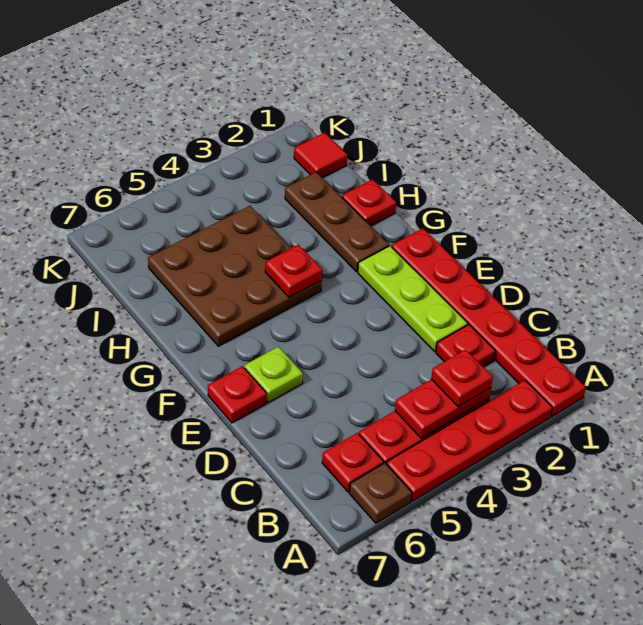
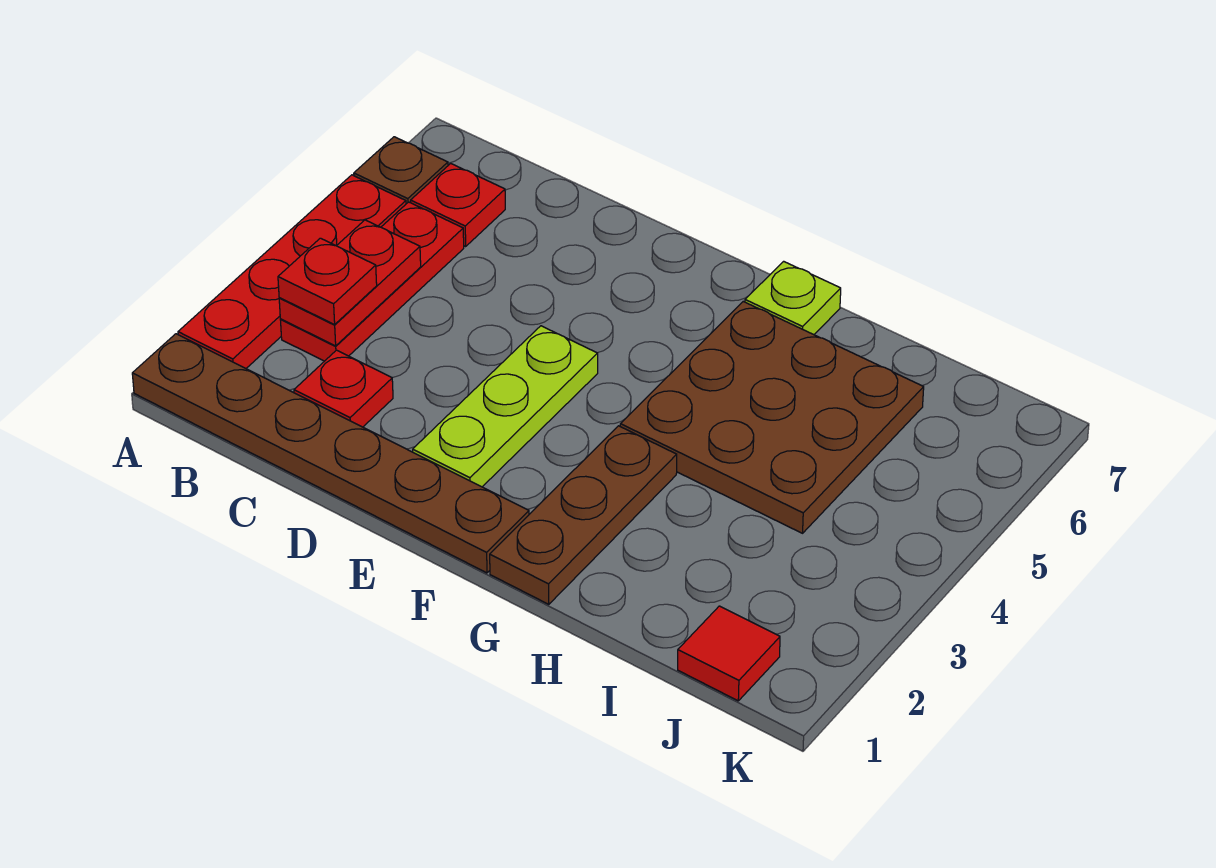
red 1x6 plate [392,228,586,416] -> brown 1x6 plate [132,334,529,573]
lime 1x3 plate [358,246,468,351] -> lime 1x3 plate turned to [413,326,598,487]
lime 1x1 plate [244,347,303,403] -> lime 1x1 plate moved to [745,261,841,335]
red 1x1 plate [208,366,267,423] -> none
brown 1x3 plate [285,172,389,272] -> brown 1x3 plate turned to [490,426,677,604]
red 1x1 plate [265,245,322,298] -> none
red 1x1 plate [342,179,396,226] -> none

